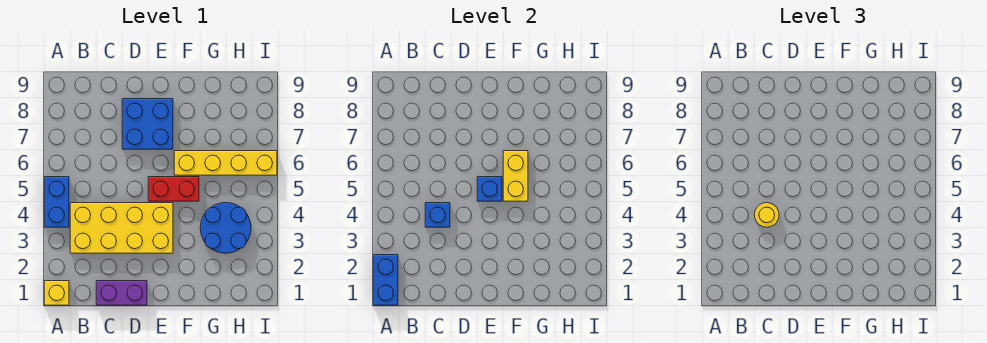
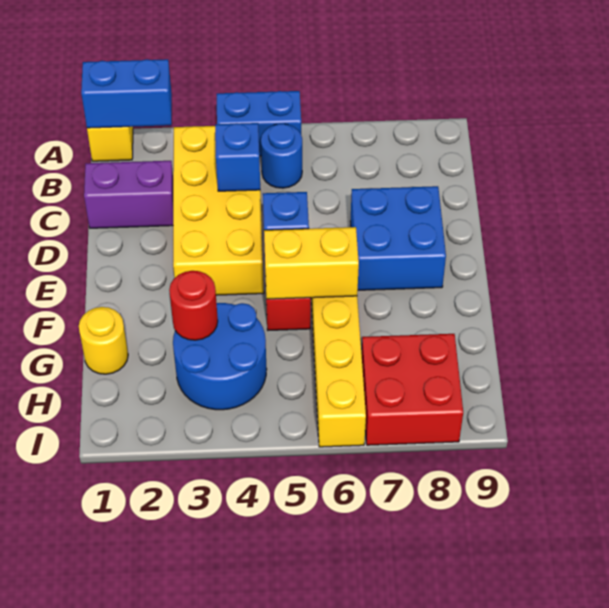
none -> blue 1x1 round brick [261,124,302,188]
purple 1x2 brick [96,281,147,305] -> purple 1x2 brick turned to [84,161,173,228]
yellow 1x1 round brick [754,203,779,227] -> yellow 1x1 round brick moved to [79,307,128,374]
none -> red 1x1 round brick [169,271,218,340]
none -> red 2x2 brick [362,334,463,445]

